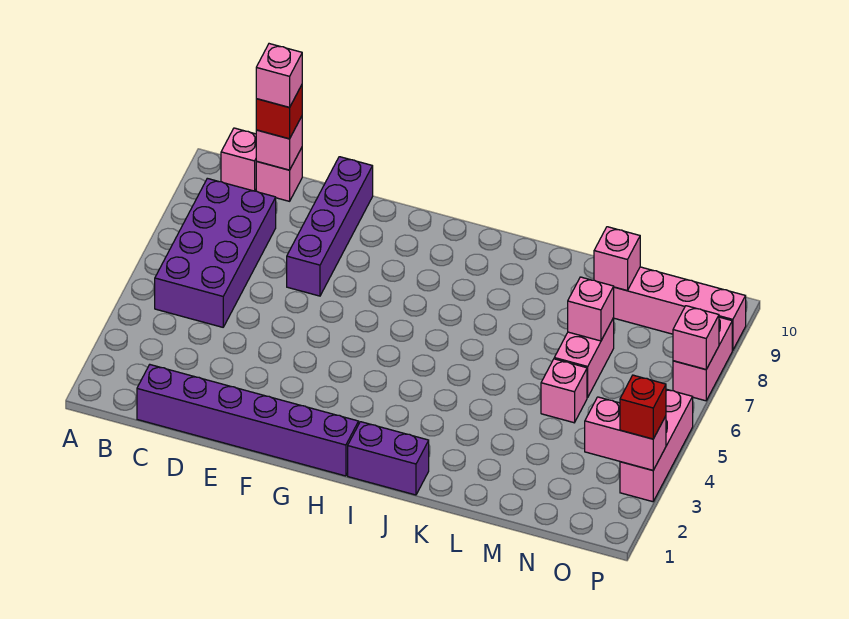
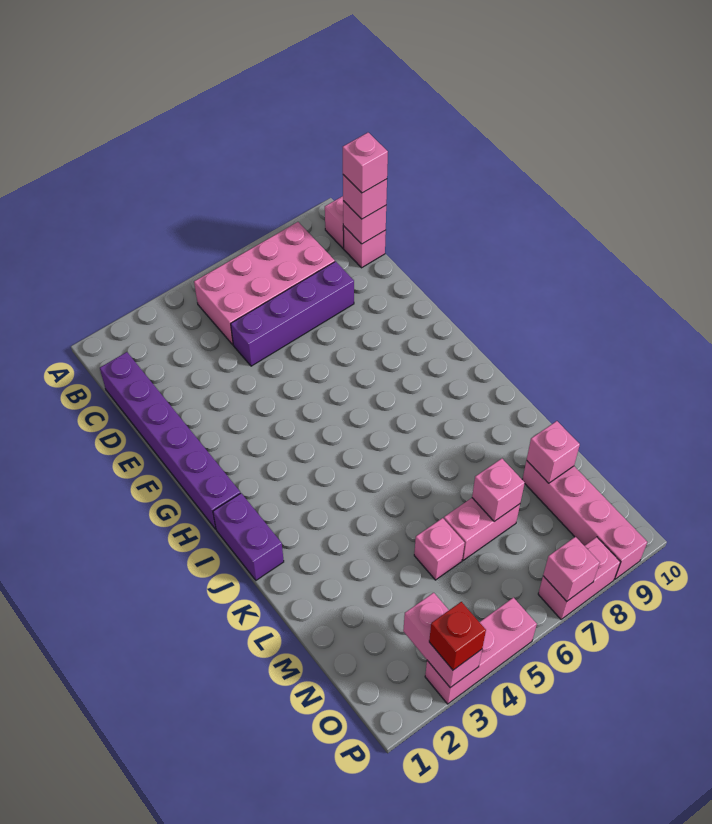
purple 2x4 brick [155,178,276,327] -> pink 2x4 brick [194,222,335,345]
red 1x1 brick [256,85,302,139] -> pink 1x1 brick [343,175,387,219]
purple 1x4 brick [287,157,373,296] -> purple 1x4 brick moved to [231,261,354,366]

